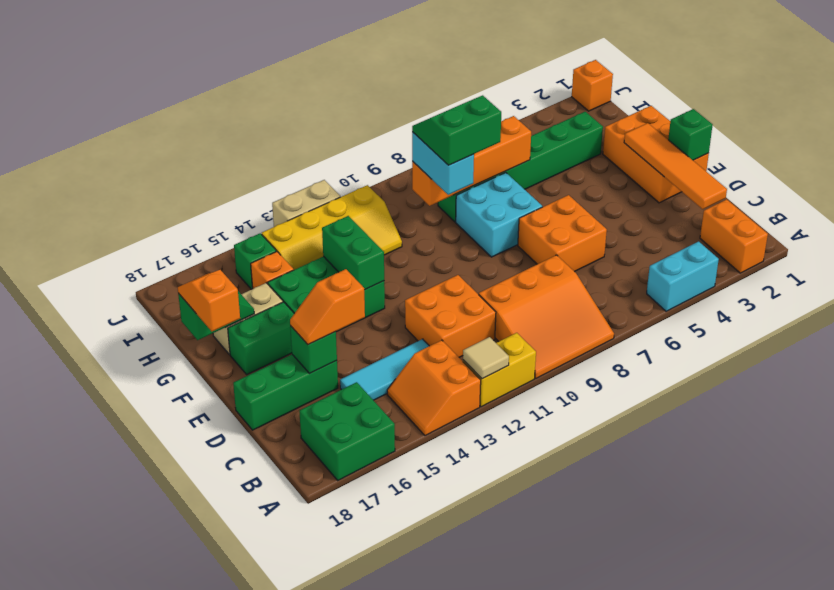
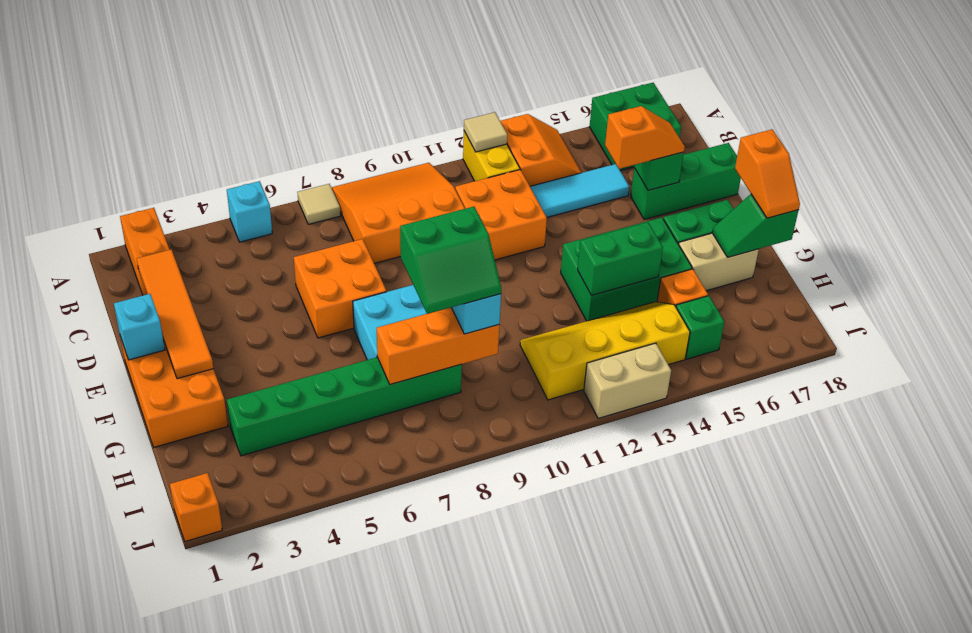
cyan 1x2 brick [647,242,719,311] -> cyan 1x1 brick [227,181,272,242]
none -> tan 1x1 tile [298,184,341,224]
yellow 1x2 brick [463,333,536,407] -> yellow 1x2 brick turned to [463,131,520,181]
green 1x1 brick [668,109,712,160] -> cyan 1x1 brick [114,294,165,360]
green 1x2 brick [322,216,384,290] -> green 1x2 brick turned to [578,222,663,296]
orange 1x4 brick [412,116,531,206] -> orange 1x3 brick [377,308,499,384]

